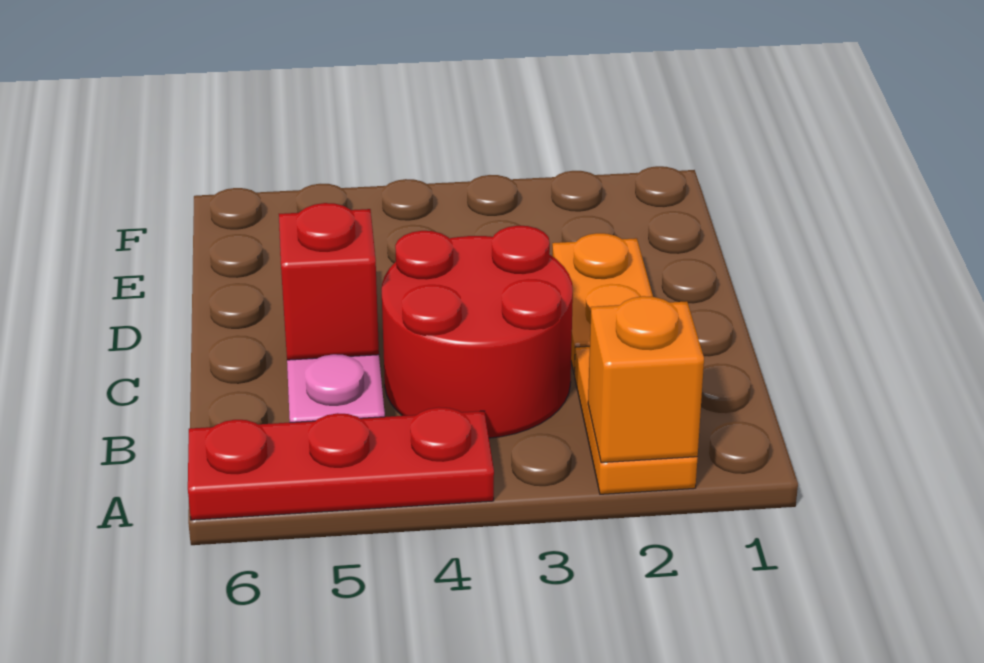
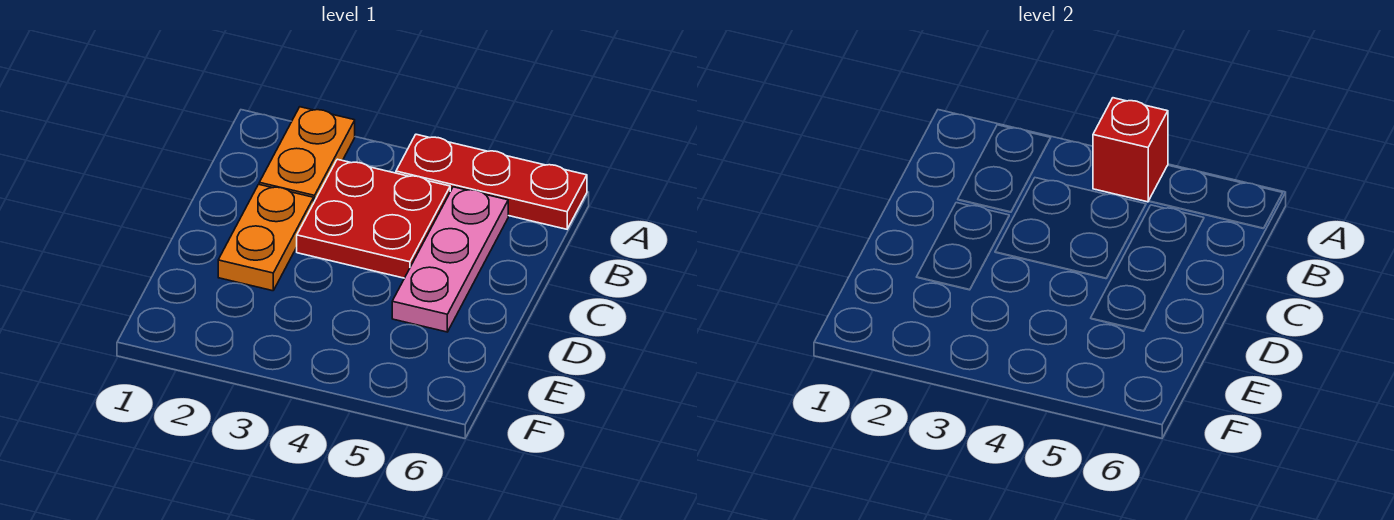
orange 1x1 brick [588,296,704,463] -> none
red 2x2 round brick [382,226,573,438] -> red 2x2 plate [297,159,450,278]
red 1x1 brick [279,203,379,360] -> red 1x1 brick moved to [1093,98,1168,202]

